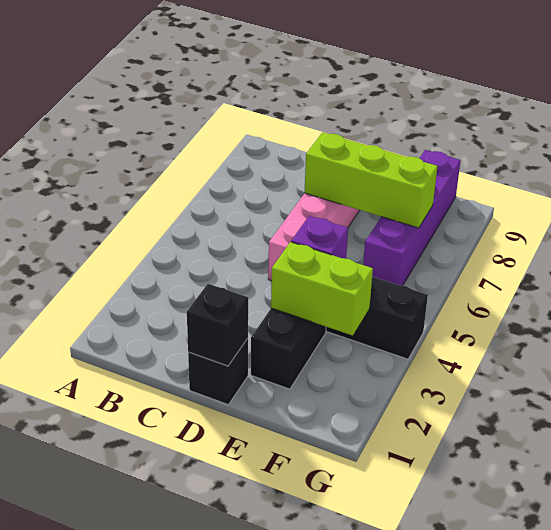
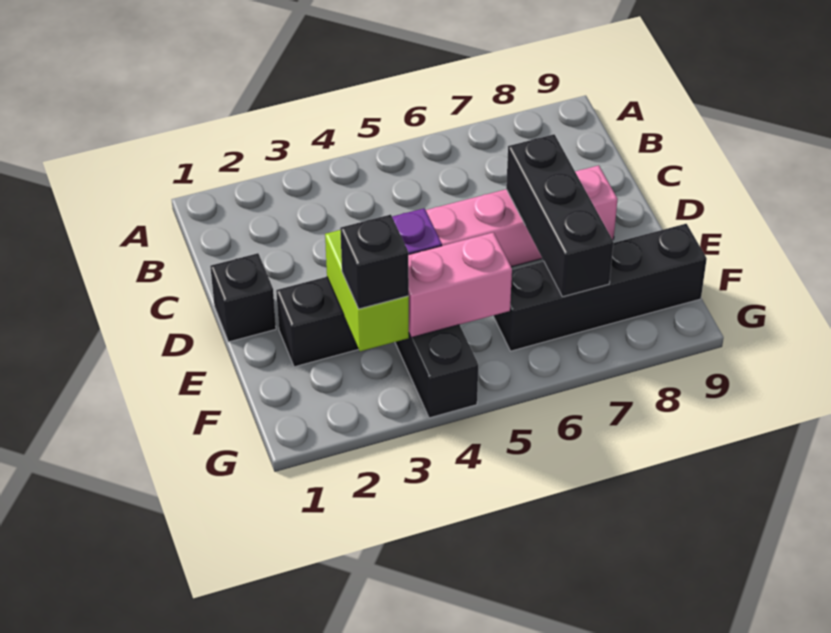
black 1x1 brick [187,284,248,366] -> black 1x1 brick moved to [340,215,409,309]
lime 1x3 brick [305,133,437,228] -> black 1x3 brick [506,134,613,297]
none -> pink 1x2 brick [408,232,512,338]
purple 1x4 brick [363,150,461,286] -> black 1x4 brick [493,224,707,351]

